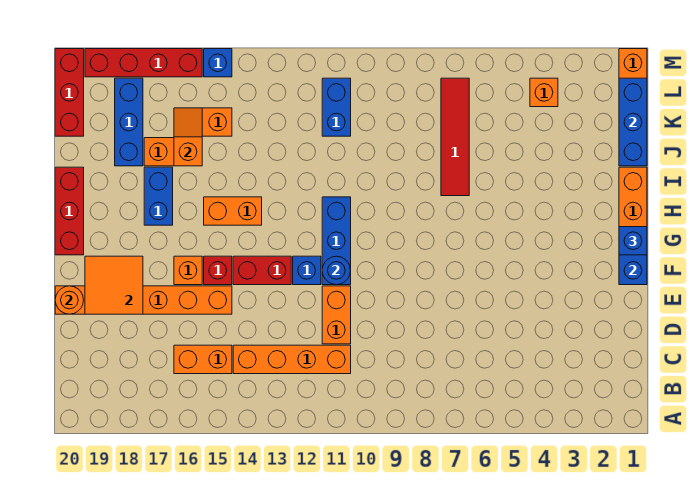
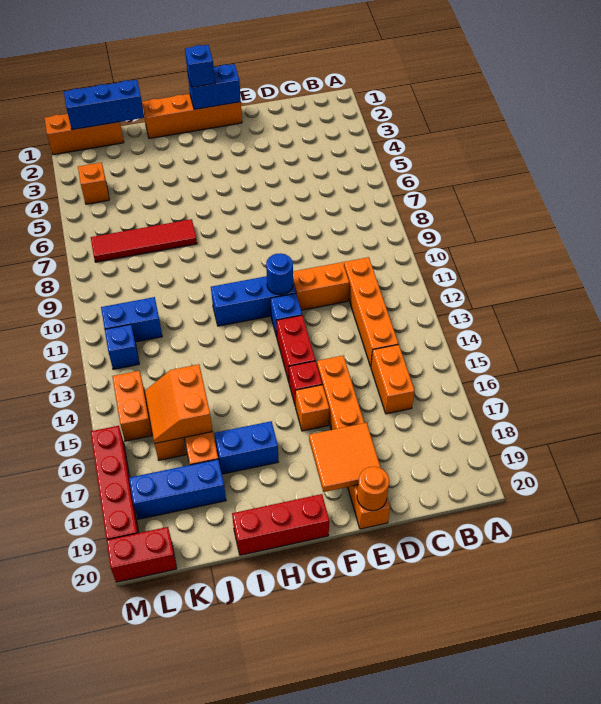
orange 1x2 brick [204,197,262,225] -> orange 1x2 brick moved to [112,371,152,441]
orange 1x2 slope [174,108,202,166] -> orange 2x2 slope [145,364,213,443]
red 1x3 brick [55,49,84,136] -> red 1x2 brick [107,527,177,582]
blue 1x1 brick [204,49,232,77] -> blue 1x1 brick moved to [105,324,139,369]

